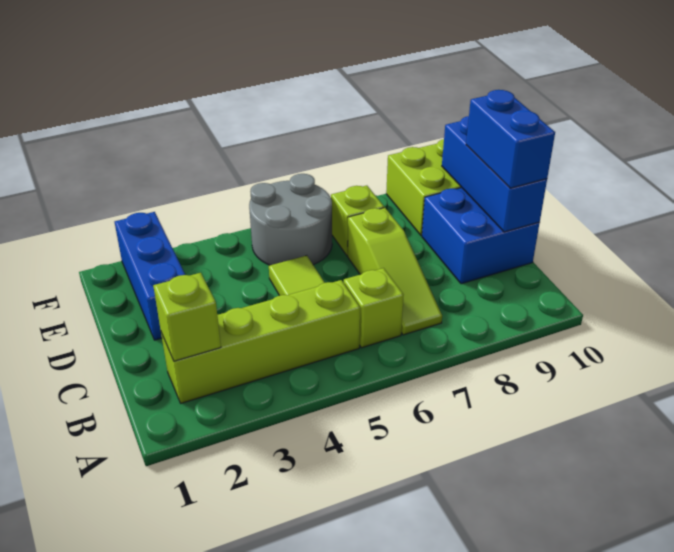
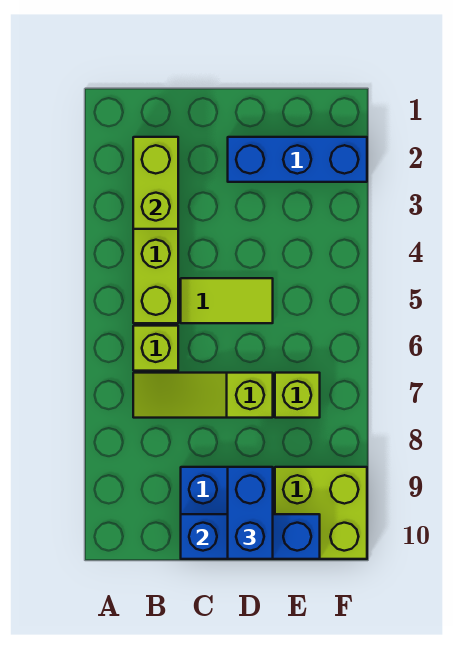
lime 1x1 brick [153,273,221,361] -> lime 1x2 brick [133,137,178,229]
blue 1x2 brick [466,90,555,188] -> blue 1x2 brick turned to [228,467,273,559]
grey 2x2 round brick [249,174,332,265] -> none

